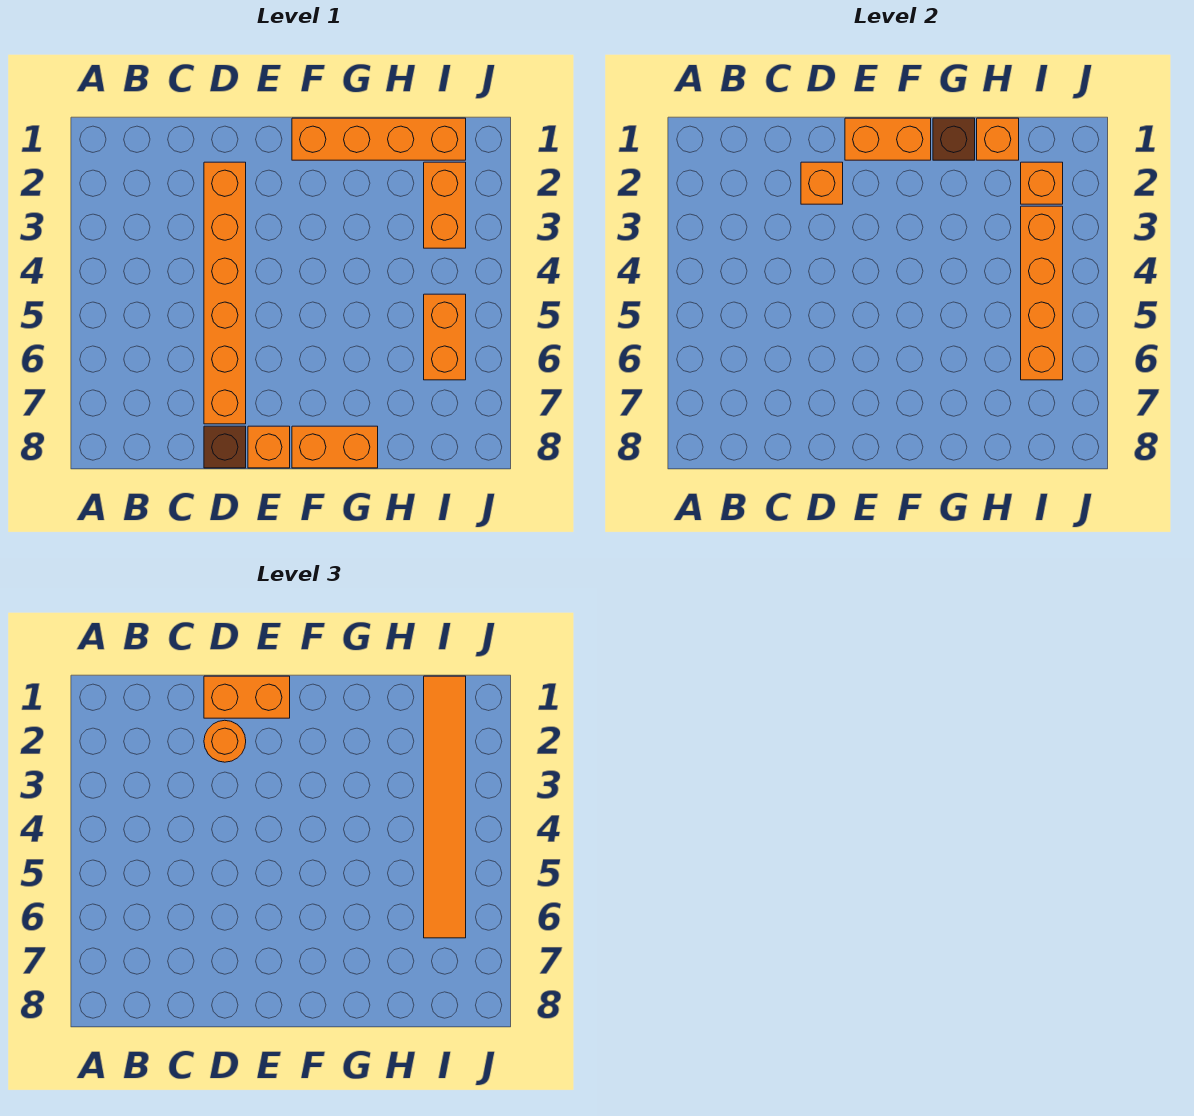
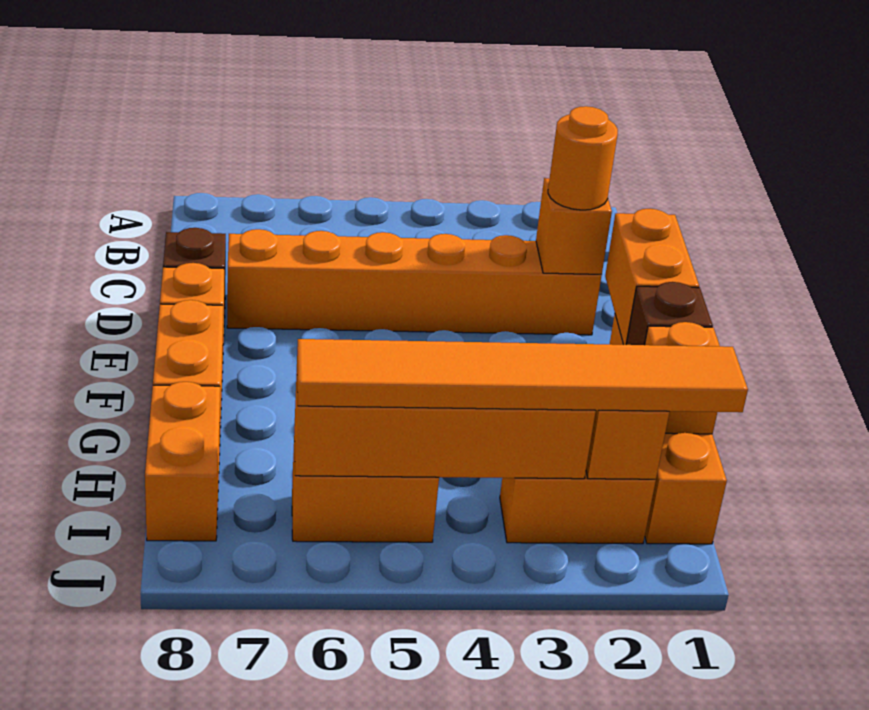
orange 1x2 brick [204,676,290,718] -> orange 1x2 brick moved to [145,382,220,541]

